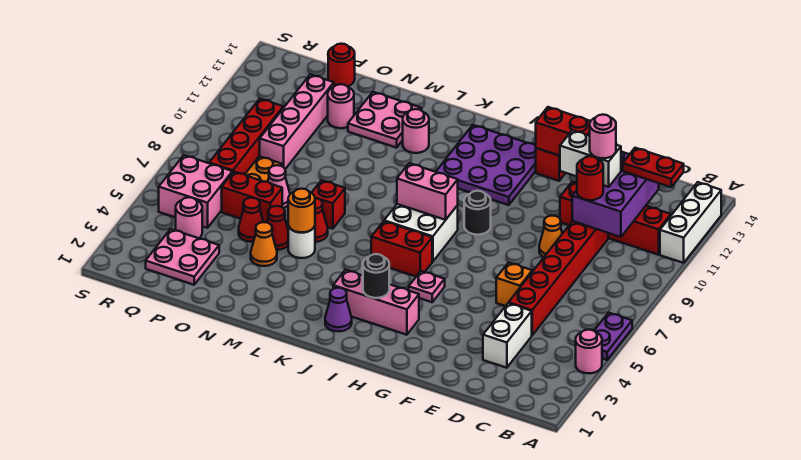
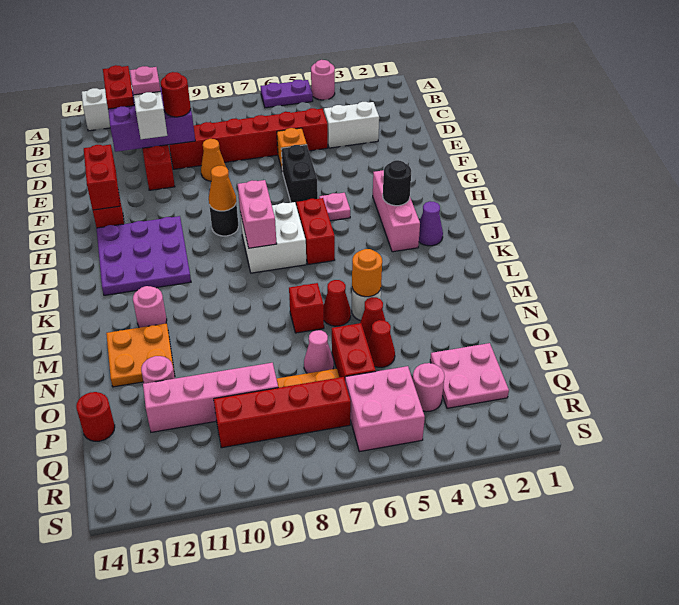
pink 1x1 round brick [590,115,616,158] -> pink 1x1 plate [130,66,160,95]
none -> black 1x2 brick [281,145,318,206]
pink 2x2 plate [348,92,422,148] -> orange 2x2 plate [106,323,175,387]
orange 1x1 cone [251,222,277,266] -> orange 1x1 cone moved to [209,166,236,211]

